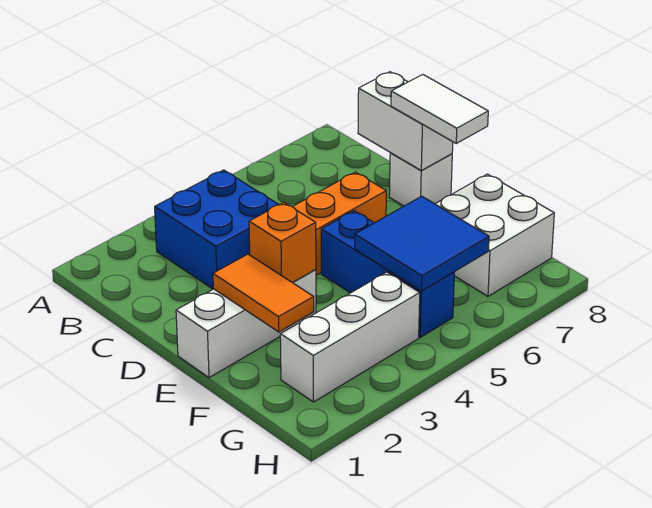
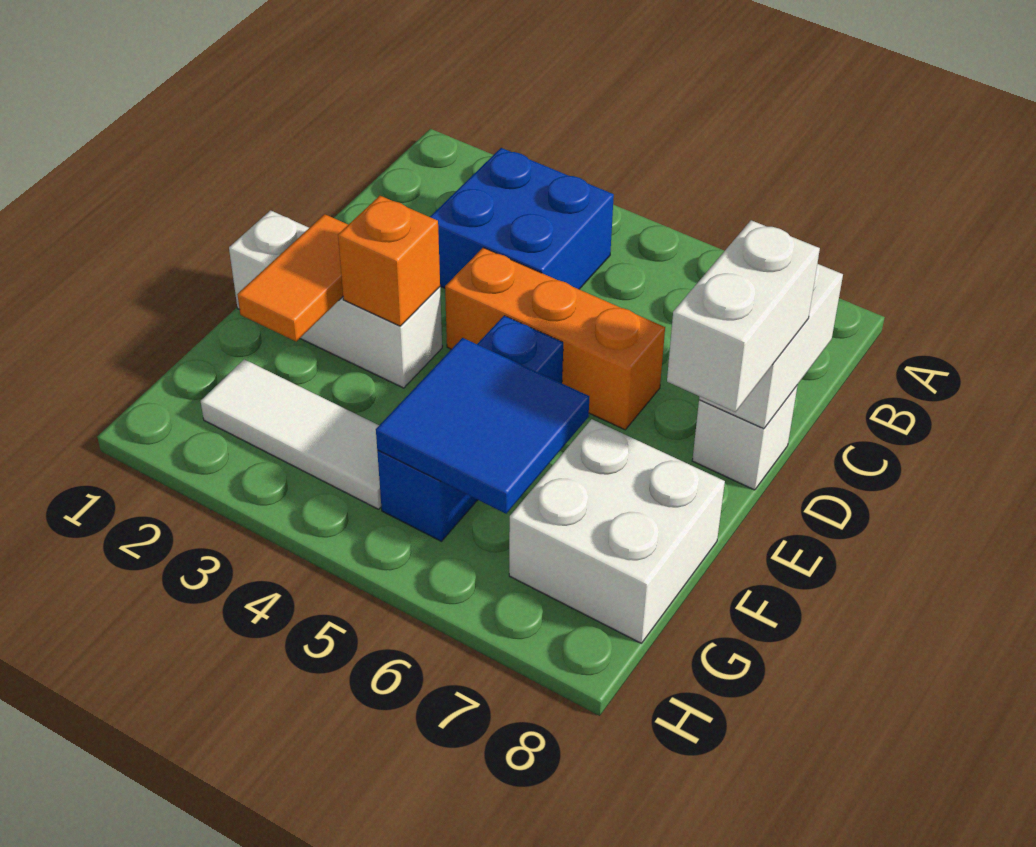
white 1x2 tile [391,75,488,143] -> white 1x2 brick [667,220,820,412]
white 1x3 brick [280,272,420,402] -> white 1x3 tile [201,359,381,509]

